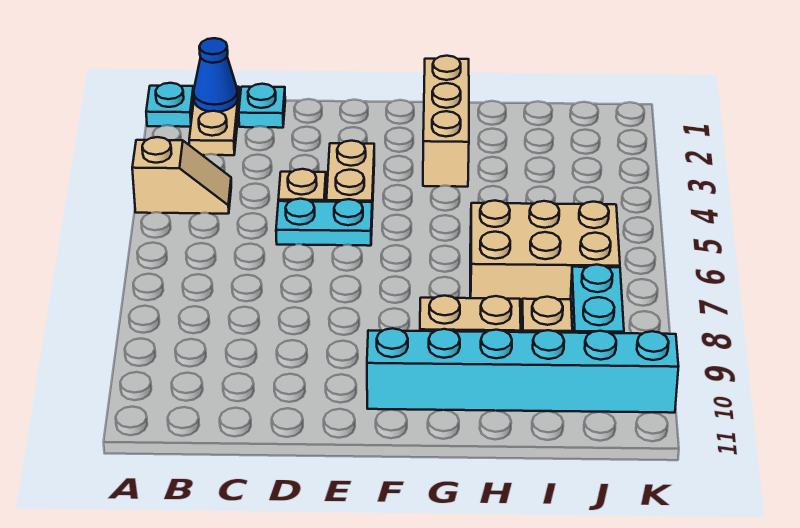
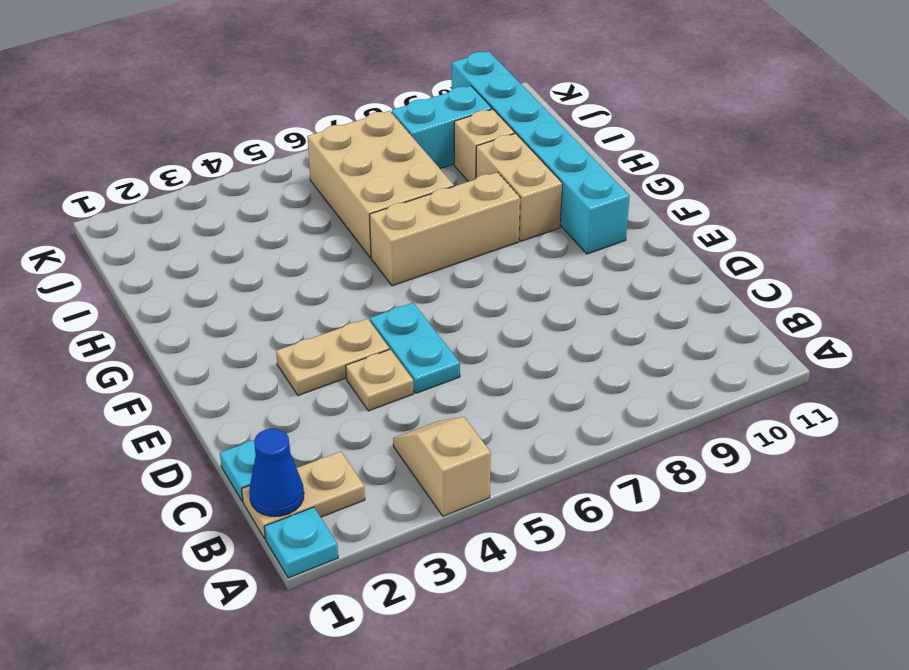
tan 1x3 brick [423,56,469,187] -> tan 1x3 brick moved to [370,172,520,286]

